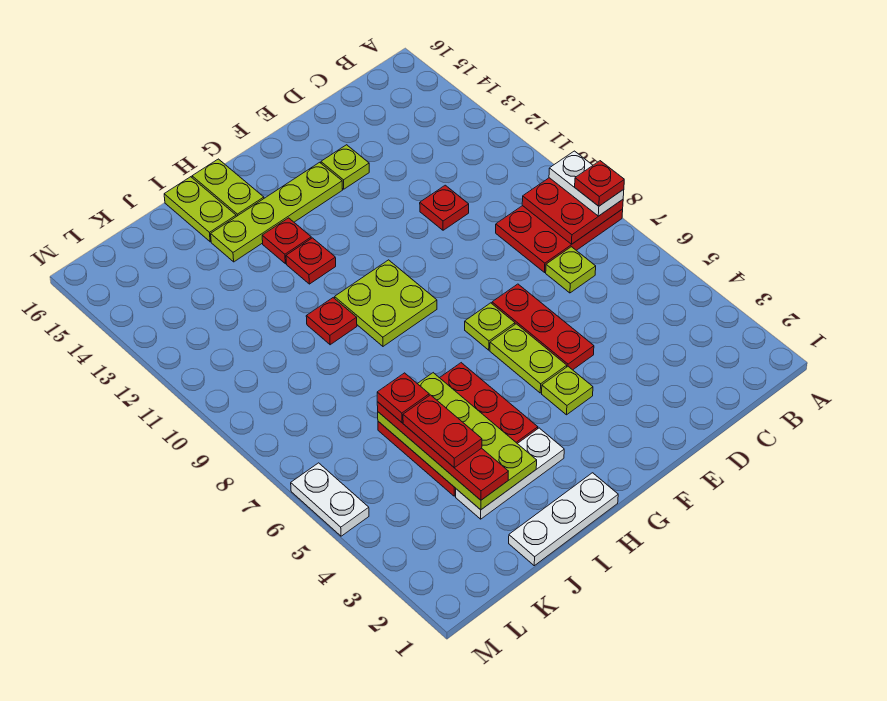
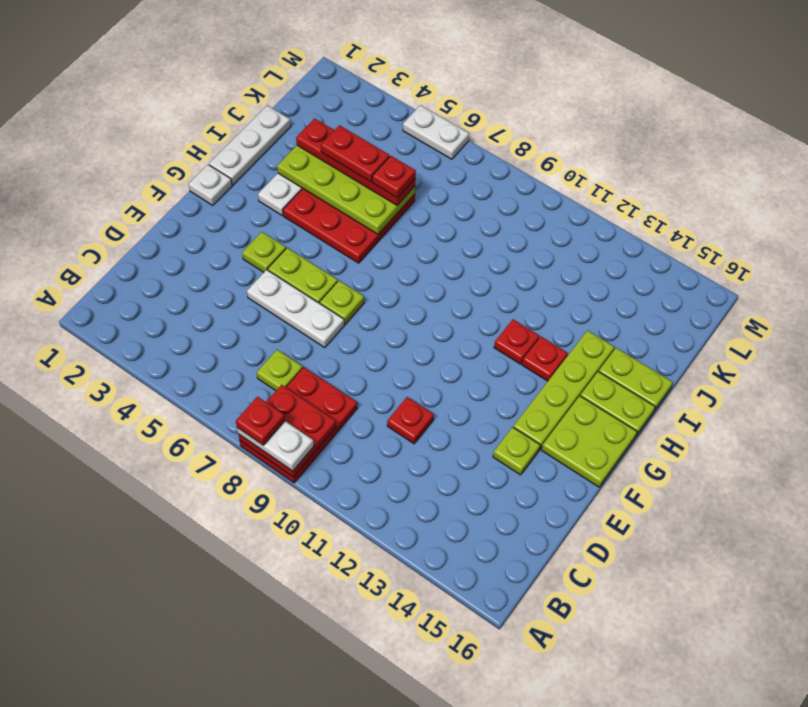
red 1x3 plate [492,284,594,370] -> white 1x3 plate [247,270,344,348]
none -> white 1x1 plate [189,165,232,205]
lime 2x2 plate [335,260,437,346] -> lime 2x2 plate moved to [542,396,637,487]
red 1x1 plate [306,298,357,345] -> none

